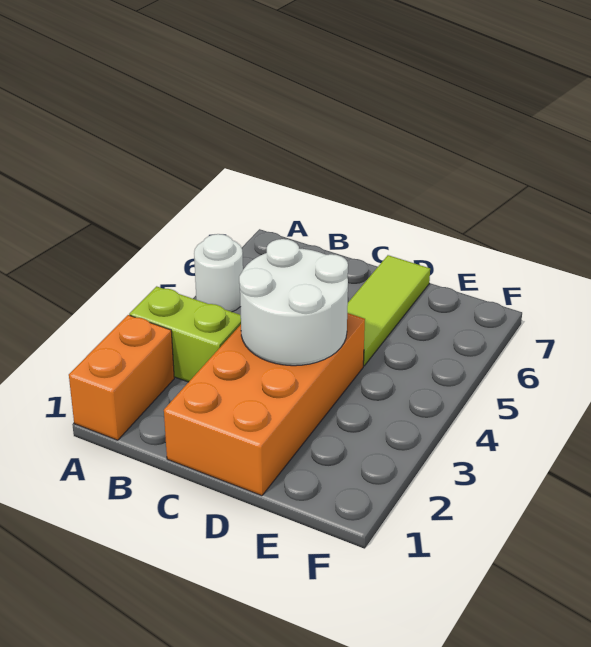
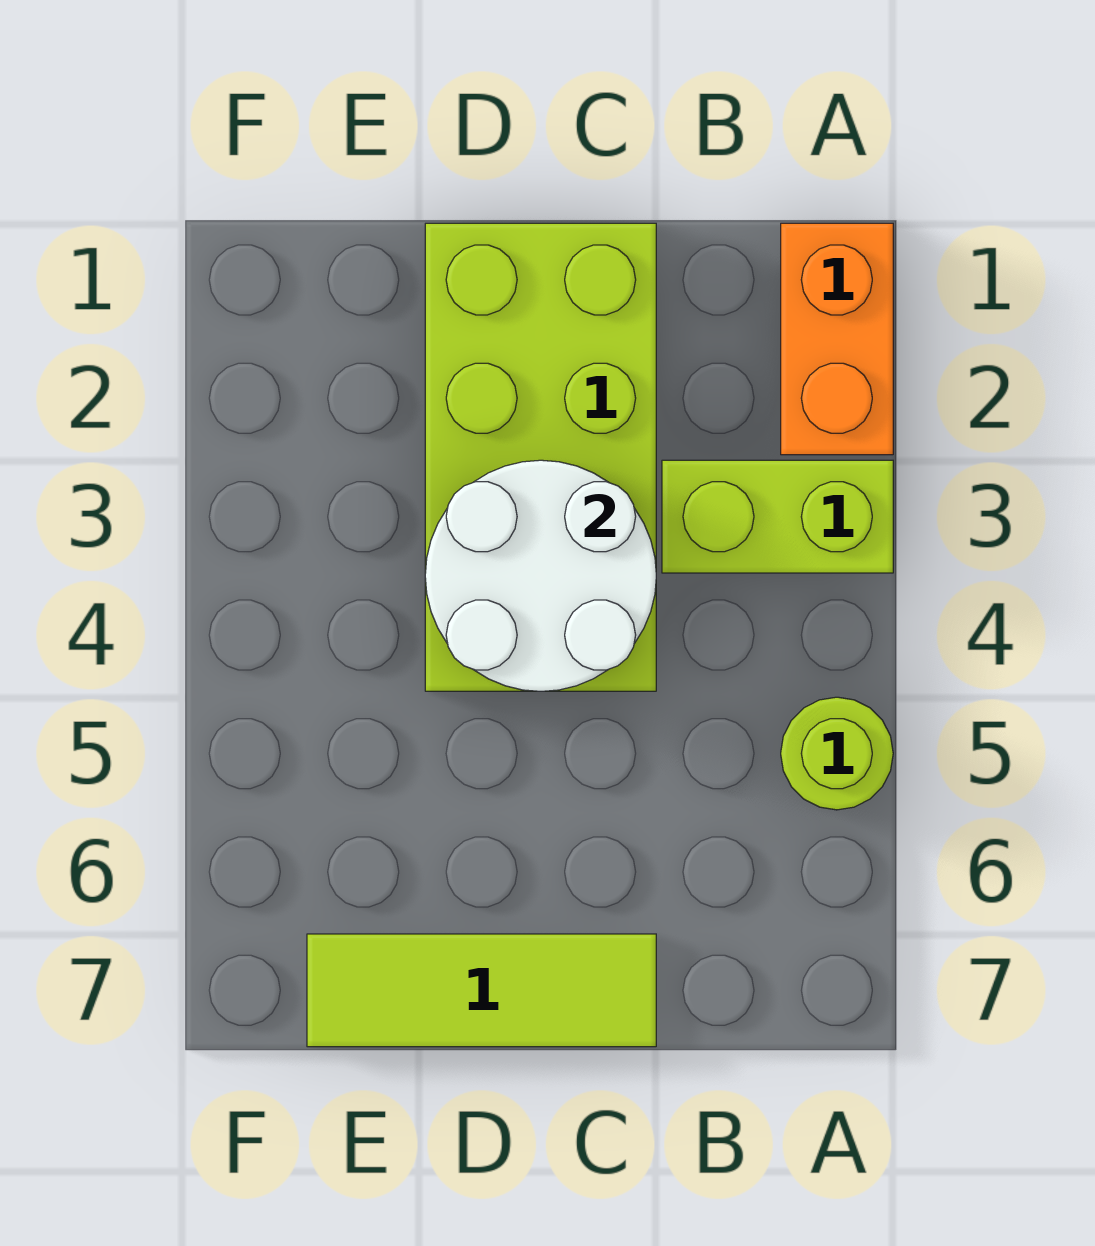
white 1x1 round brick [194,234,243,312] -> lime 1x1 round brick [781,697,893,810]
orange 2x4 brick [164,313,365,496] -> lime 2x4 brick [425,223,656,691]
lime 1x3 tile [347,255,430,366] -> lime 1x3 tile turned to [307,934,656,1047]

